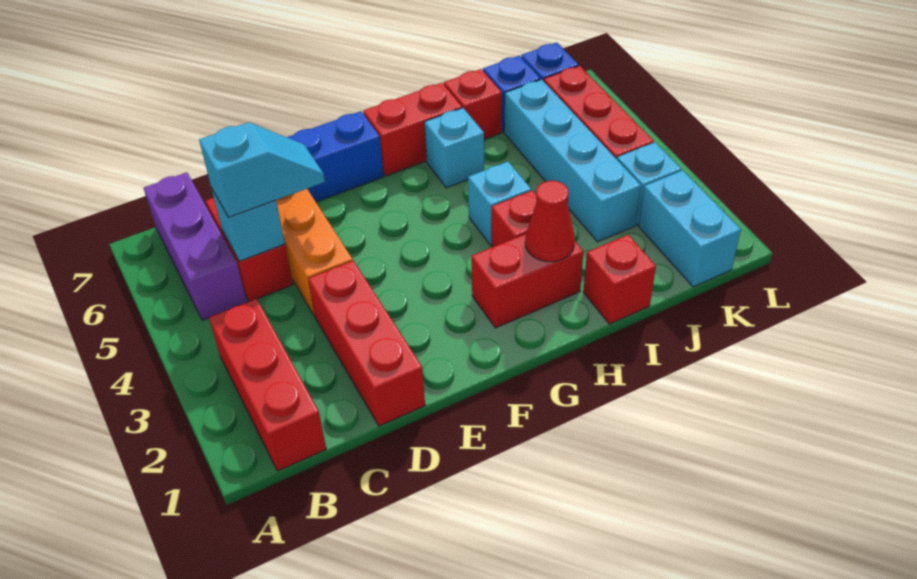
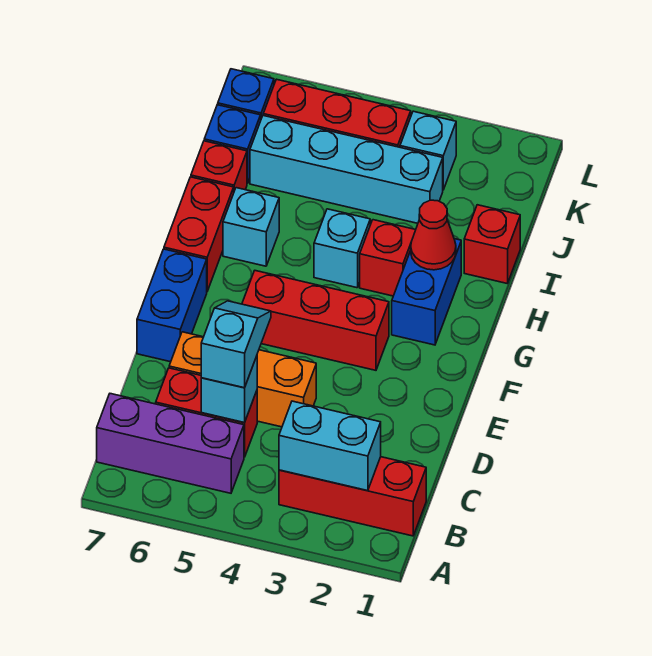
red 1x3 brick [308,261,425,426] -> red 1x3 brick moved to [242,271,389,370]
red 1x2 brick [471,234,583,328] -> blue 1x2 brick [392,239,461,345]
cyan 1x2 brick [639,170,741,287] -> cyan 1x2 brick moved to [279,401,381,491]

